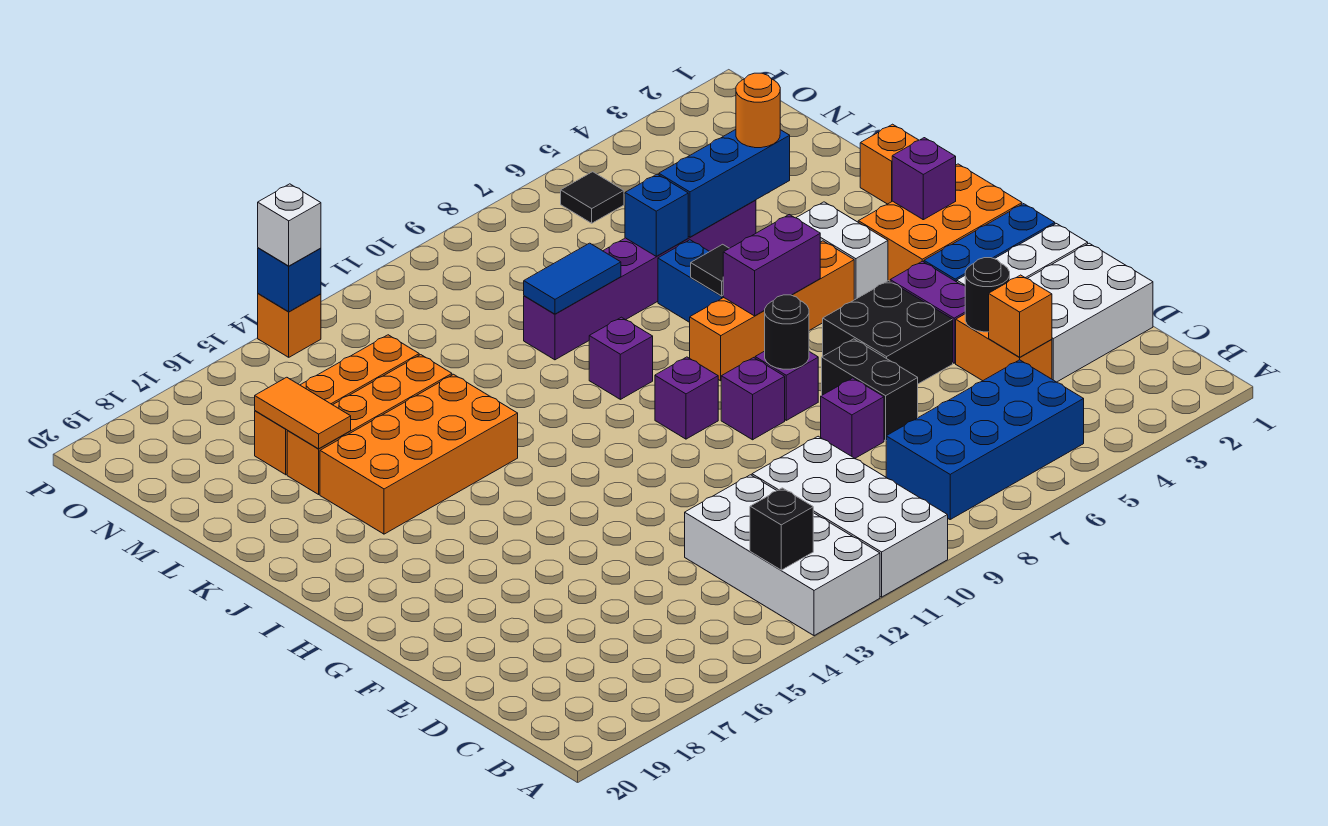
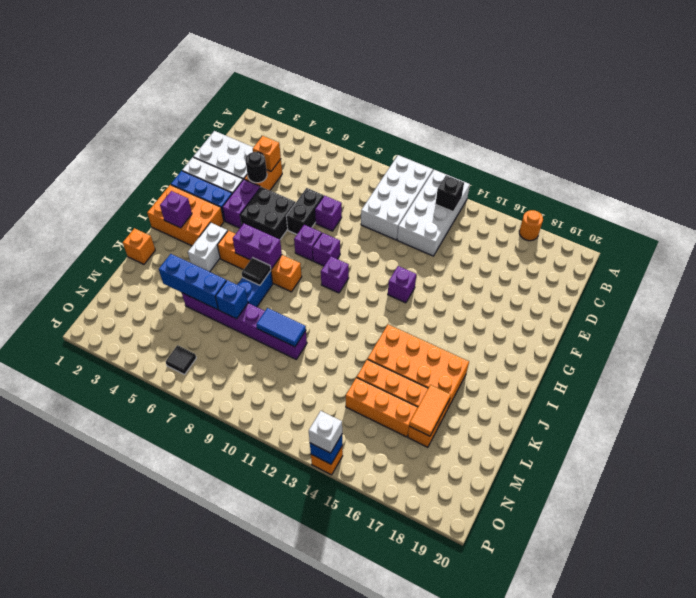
blue 2x4 brick [886,360,1084,519] -> none
black 1x1 round brick [765,295,809,369] -> none
purple 1x1 brick [589,317,653,399] -> purple 1x1 brick moved to [388,266,416,303]
orange 1x1 round brick [736,73,780,148] -> orange 1x1 round brick moved to [519,210,543,241]

